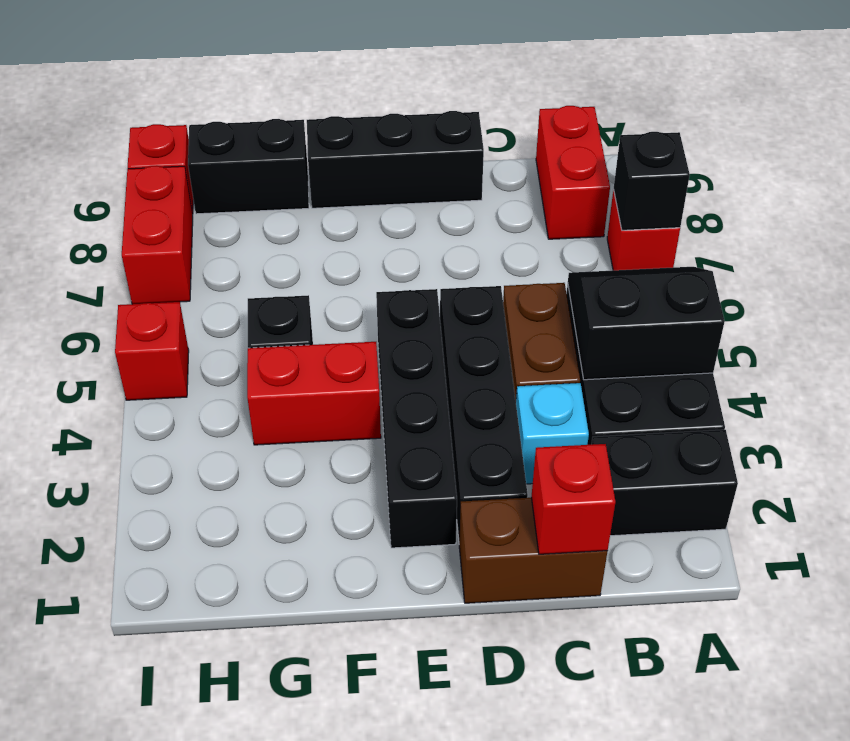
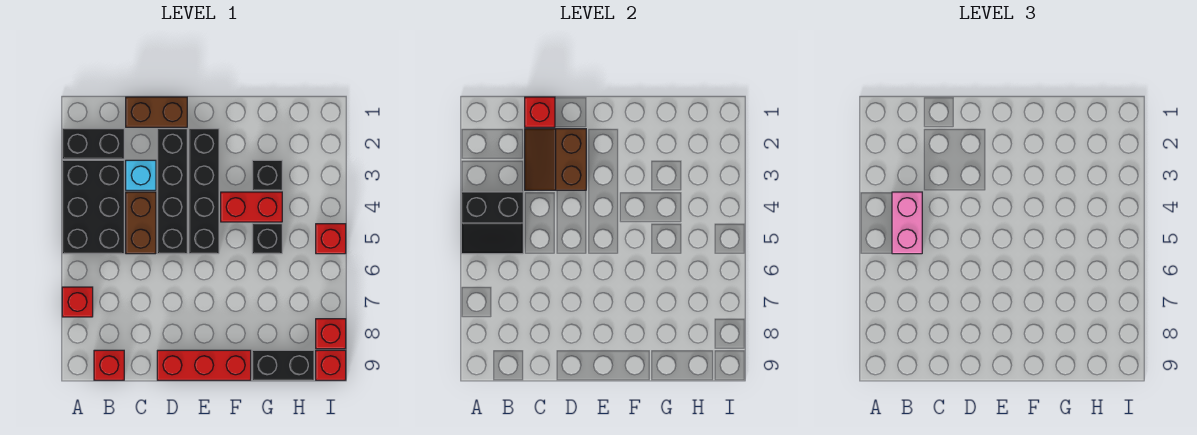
black 1x1 brick [614,132,690,230] -> black 1x1 brick moved to [252,160,282,190]
none -> pink 1x2 brick [892,192,922,254]
red 1x2 brick [536,106,610,239] -> red 1x1 brick [94,350,124,380]
none -> brown 2x2 slope [525,129,586,190]
black 1x3 brick [307,111,484,208] -> red 1x3 brick [157,350,251,380]
red 1x2 brick [122,166,193,304] -> red 1x1 brick [316,319,346,349]

